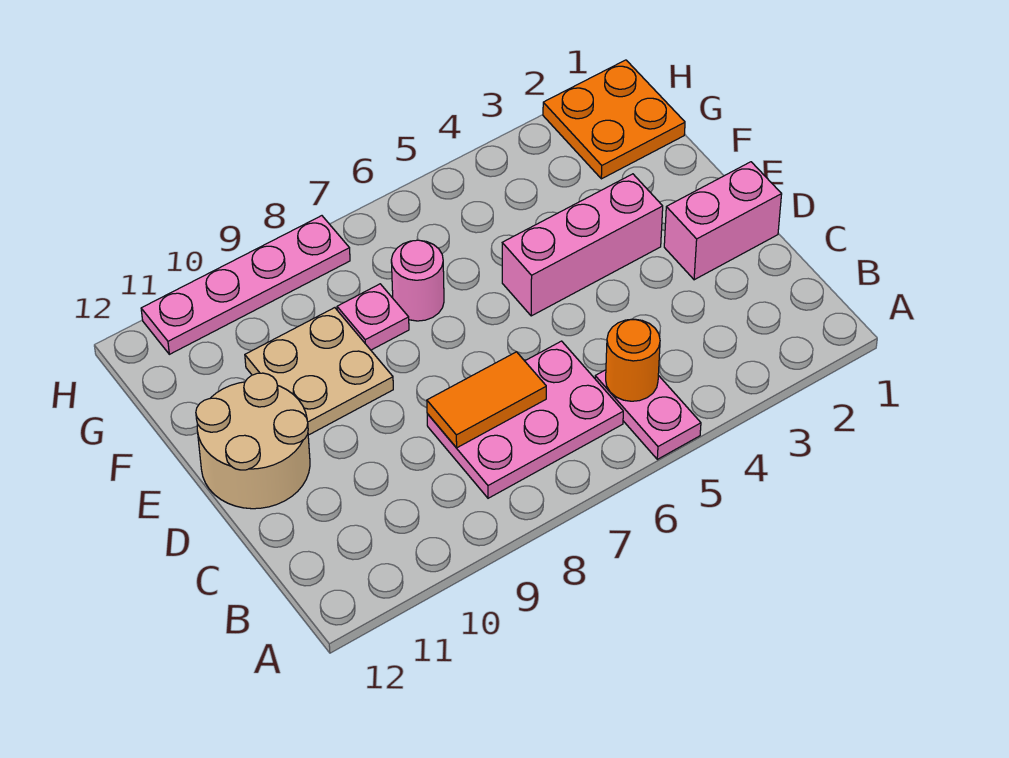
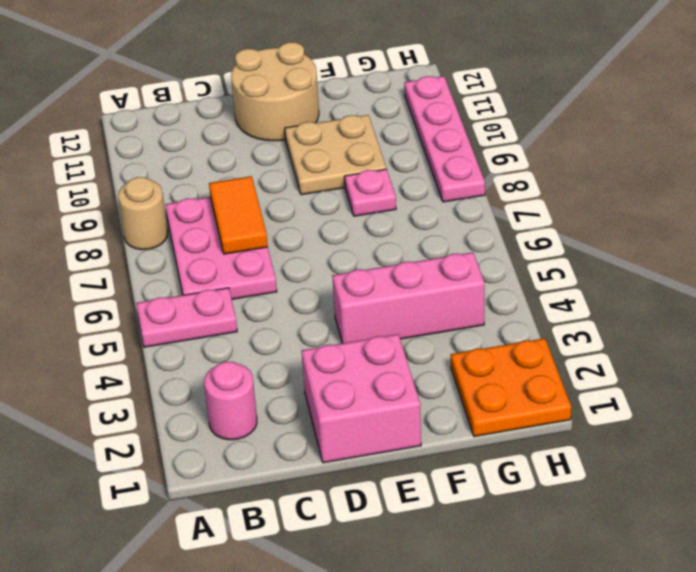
none -> tan 1x1 round brick [118,177,168,250]
orange 1x1 round brick [606,319,660,401] -> none
pink 1x2 brick [664,162,782,280] -> pink 2x2 brick [302,334,421,463]
pink 1x3 brick [502,174,663,316] -> pink 1x3 brick turned to [332,252,484,343]
pink 1x1 round brick [391,240,444,321] -> pink 1x1 round brick moved to [204,362,257,440]

